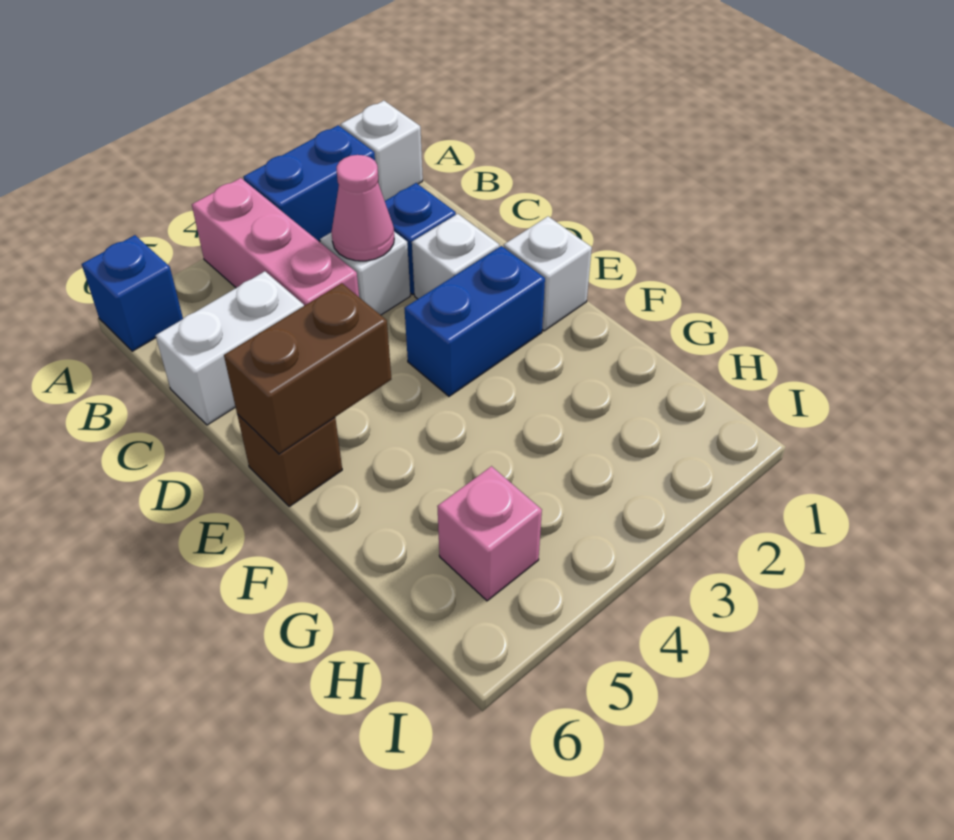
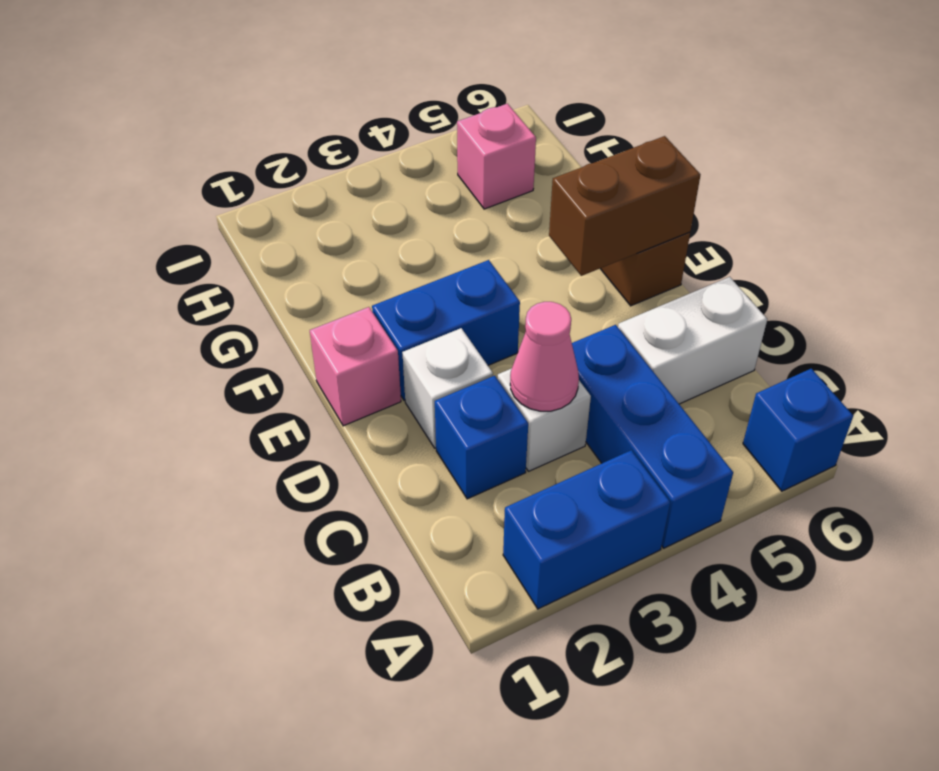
white 1x1 brick [340,101,423,201] -> none
pink 1x3 brick [192,178,359,306] -> blue 1x3 brick [572,325,733,548]
white 1x1 brick [504,216,592,331] -> pink 1x1 brick [310,307,401,426]

